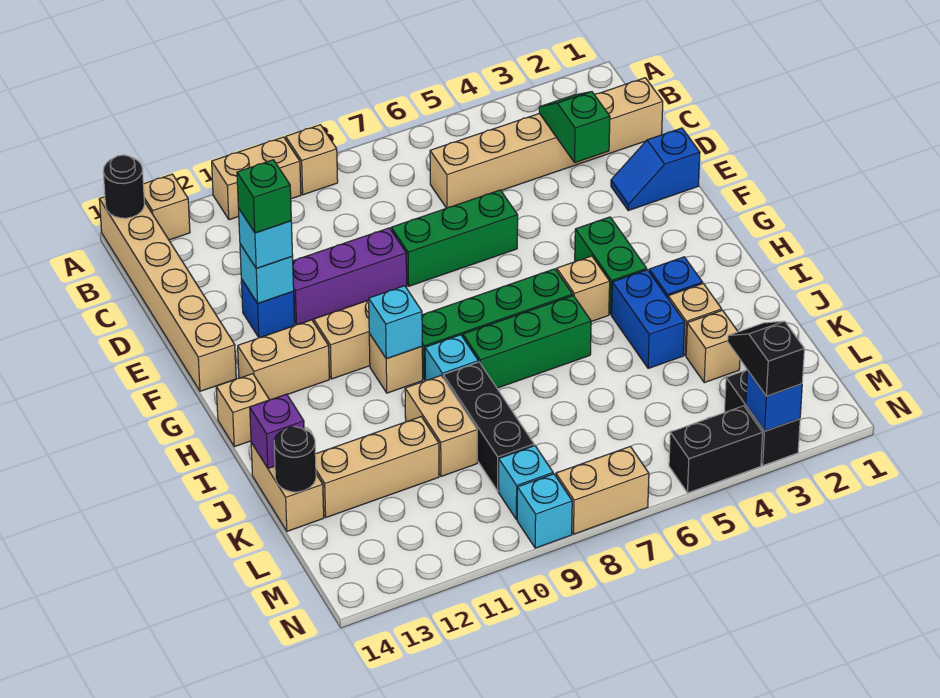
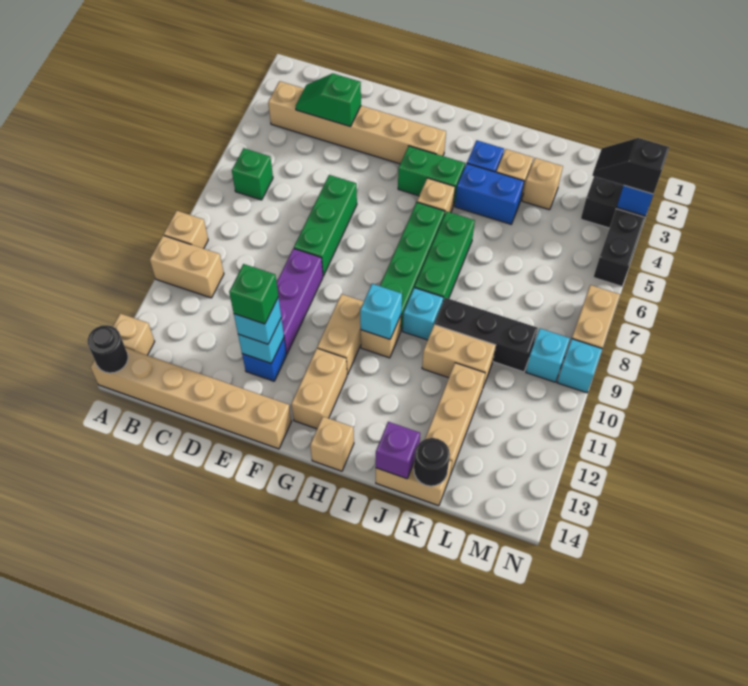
tan 1x2 brick [212,137,301,220] -> tan 1x2 brick turned to [150,236,224,298]
none -> green 1x1 brick [232,148,273,200]
tan 1x6 brick [430,78,663,208] -> tan 1x6 brick turned to [268,81,446,164]
blue 1x2 slope [611,128,700,211] -> none

